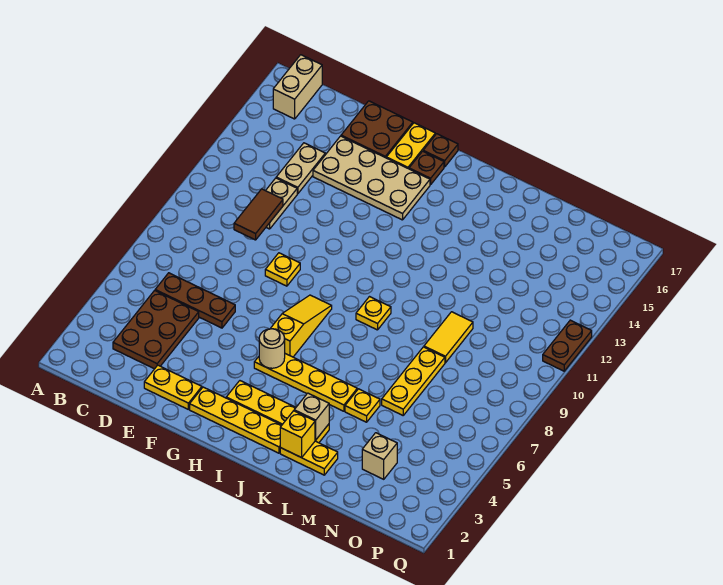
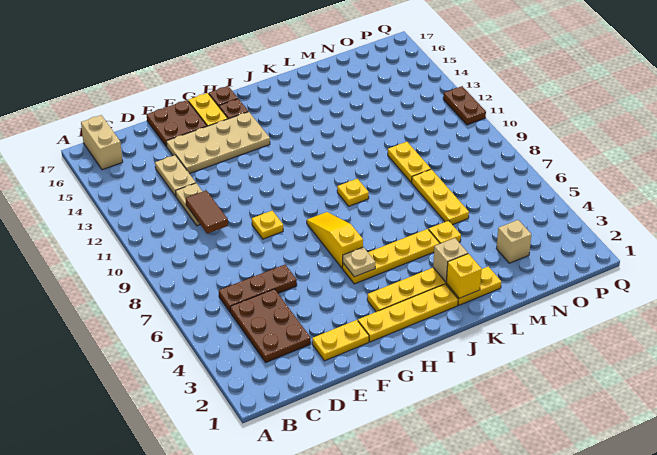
tan 1x1 round brick [259,329,285,368] -> tan 1x1 plate [343,247,375,277]
yellow 1x2 tile [424,312,473,363] -> yellow 1x2 plate [388,142,431,183]

